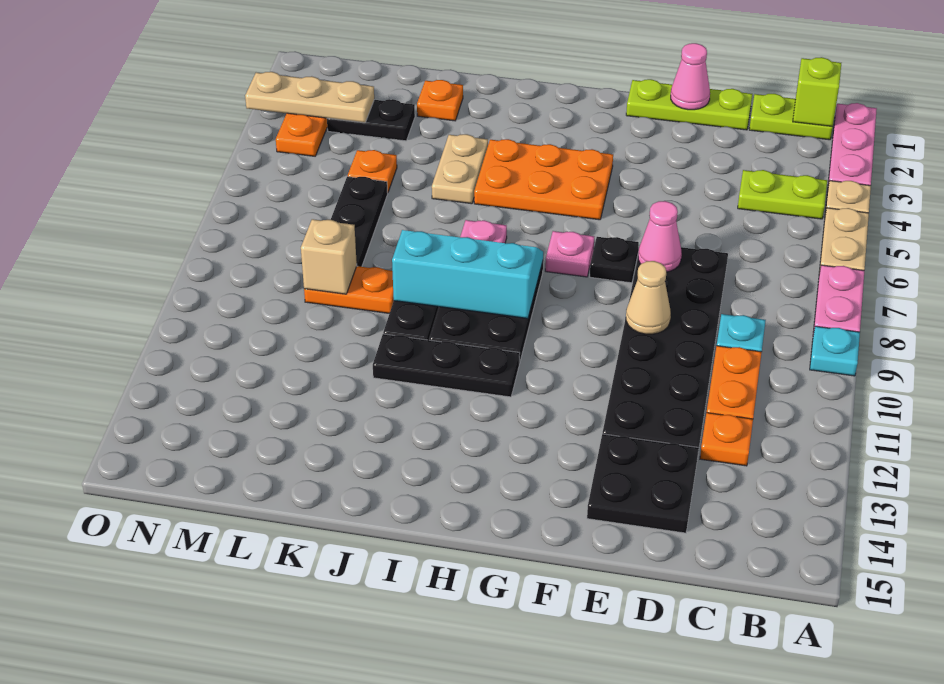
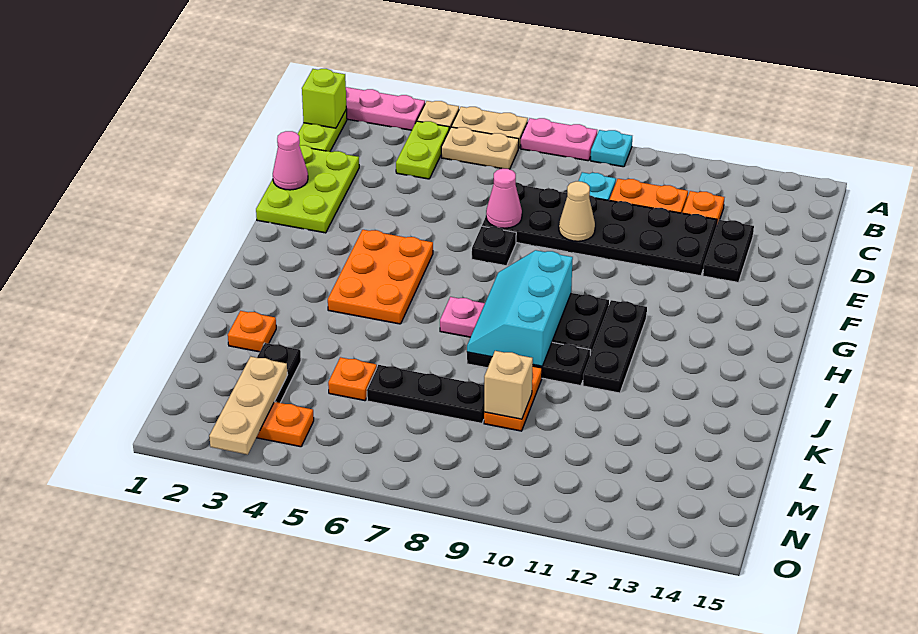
lime 1x3 plate [626,79,752,130] -> lime 2x3 plate [256,145,359,233]
black 2x2 plate [587,434,699,533] -> black 1x2 plate [703,220,754,282]
pink 1x1 plate [545,231,594,277] -> none
tan 1x2 plate [432,134,488,204] -> tan 1x2 plate moved to [441,127,519,169]

